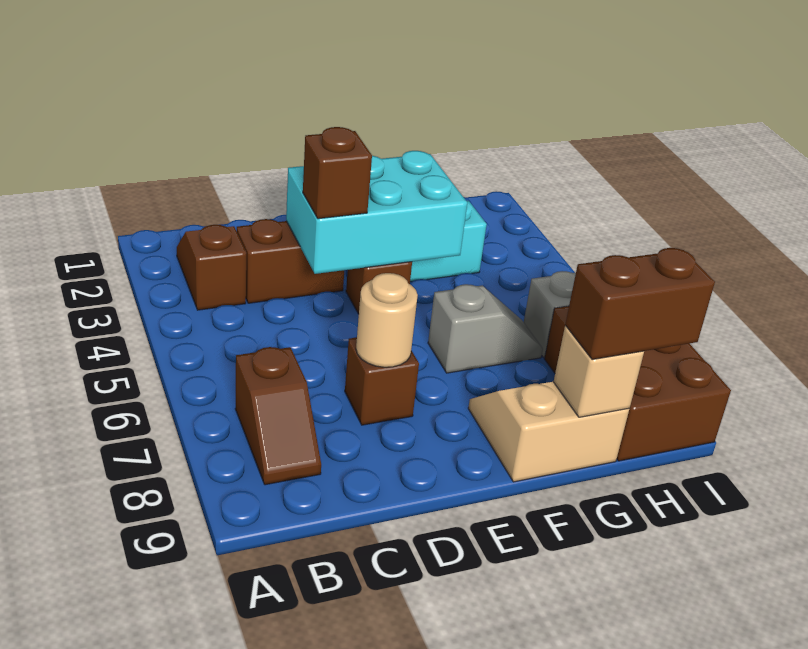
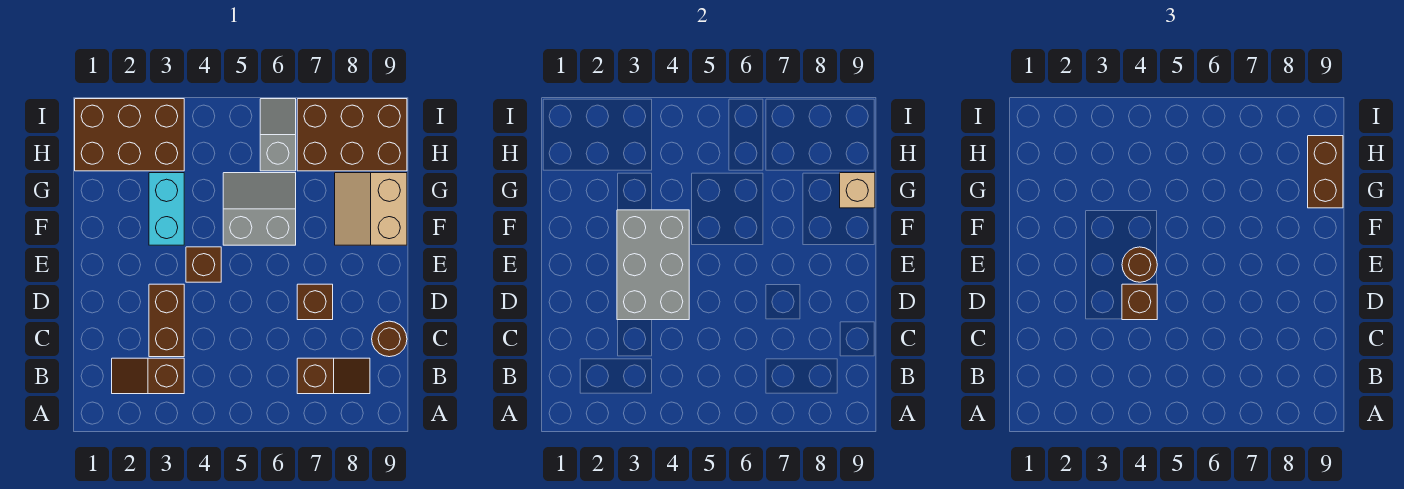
none -> brown 1x1 round brick [372,321,407,357]
cyan 2x3 brick [286,151,467,274] -> grey 2x3 brick [617,210,689,320]
tan 1x1 round brick [356,273,418,367] -> none
none -> brown 1x1 round brick [1122,247,1157,282]
grey 1x2 slope [428,284,543,373] -> grey 2x2 slope [223,173,296,245]
none -> brown 2x3 brick [75,99,184,171]

